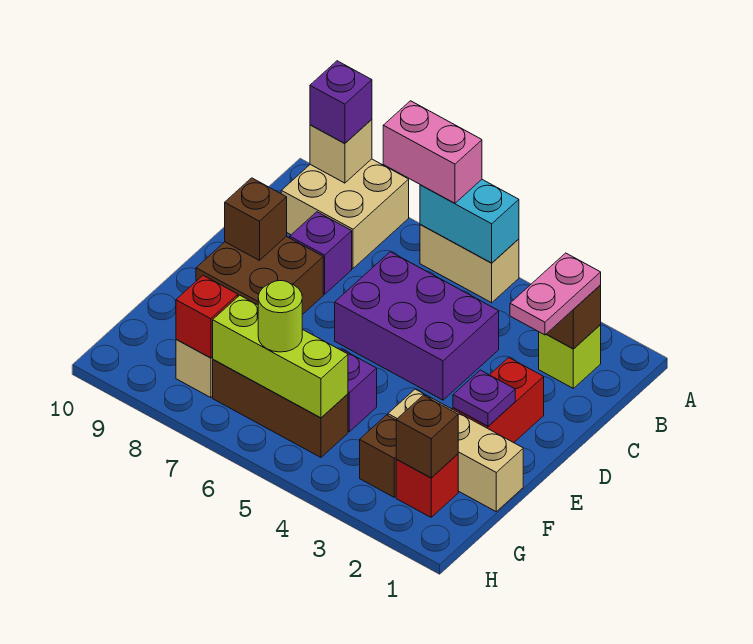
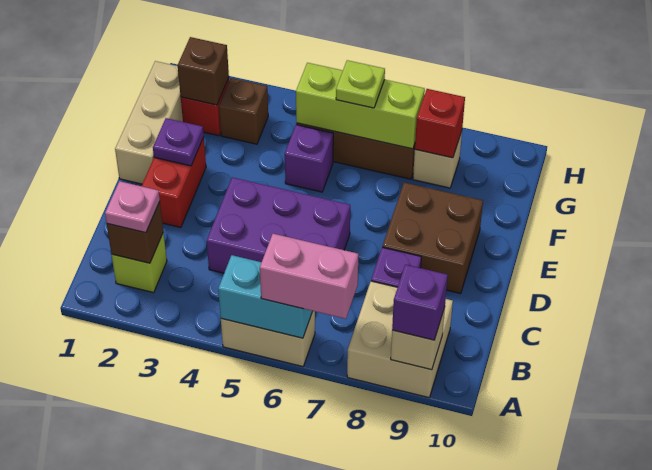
pink 1x2 plate [510,253,601,335] -> pink 1x1 plate [105,181,160,233]
brown 1x1 brick [225,178,287,260] -> none
tan 1x3 brick [388,389,523,511] -> tan 1x3 brick turned to [115,61,183,184]
lime 1x1 round brick [258,281,302,352] -> lime 1x1 plate [336,60,385,108]

